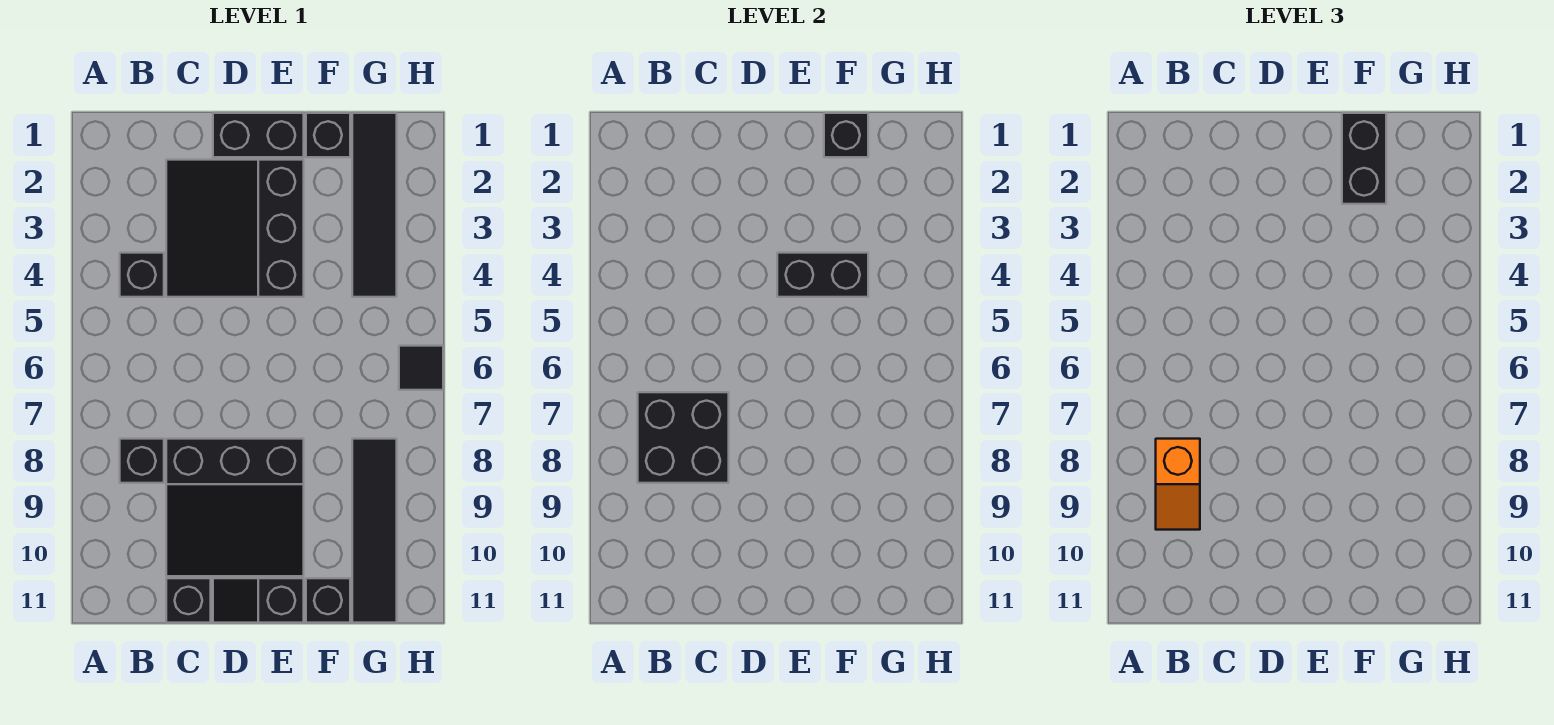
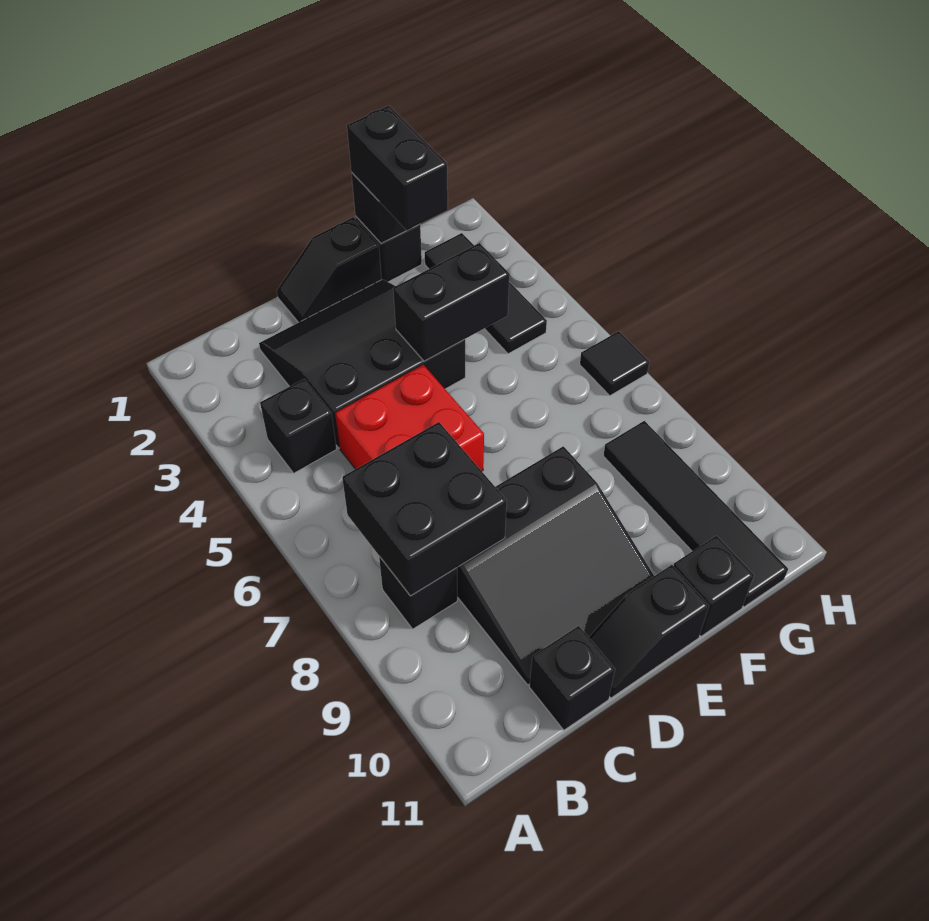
orange 1x2 slope [1156,439,1200,530] -> none
black 3x3 slope [166,160,304,297] -> black 3x3 slope turned to [259,279,465,448]
none -> red 2x2 brick [335,365,484,471]
black 1x2 brick [213,113,304,157] -> black 1x2 slope [277,217,382,323]
black 1x4 tile [352,113,397,297] -> black 1x3 tile [425,233,547,354]

